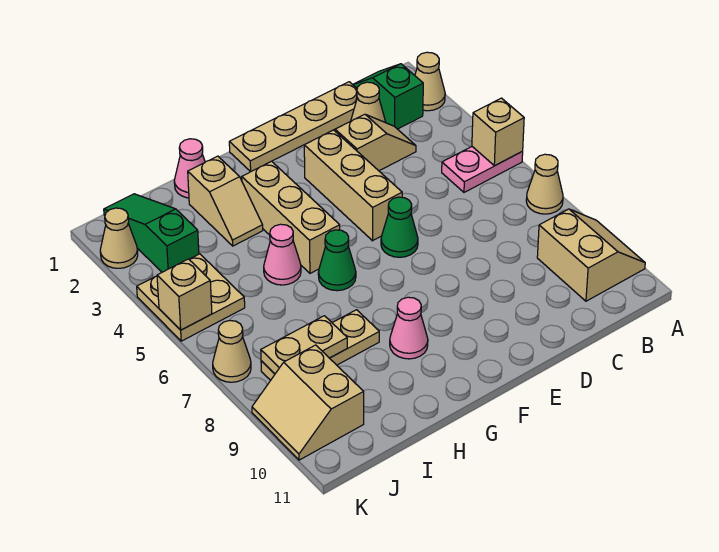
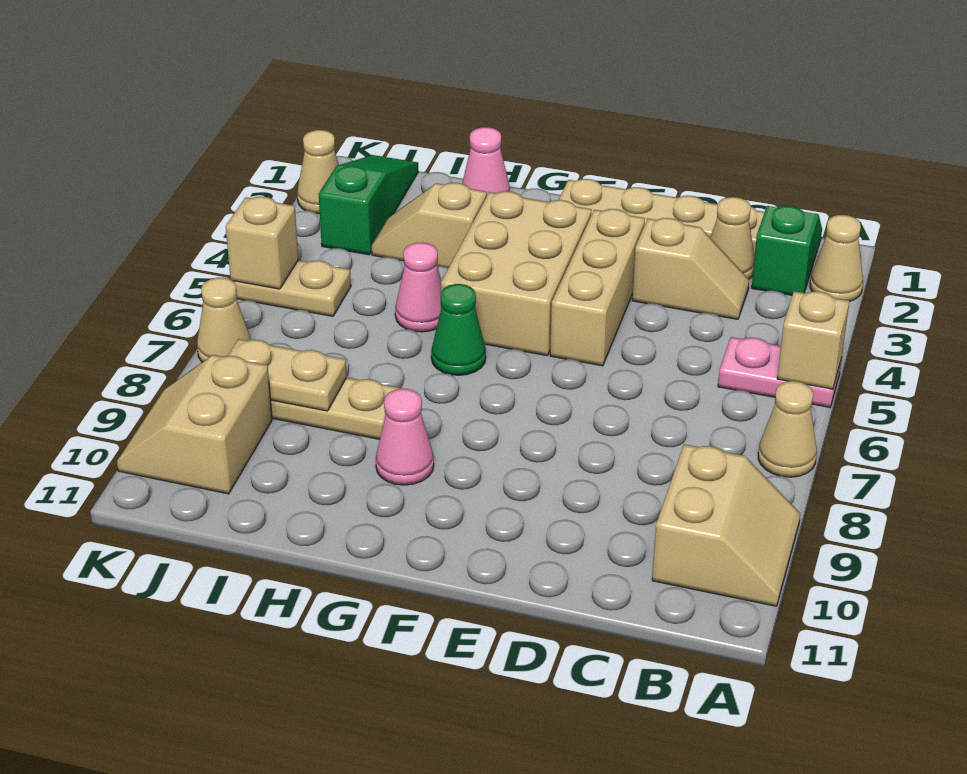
green 1x1 cone [381,197,418,257] -> none
tan 1x3 brick [242,161,340,273] -> tan 2x3 brick [441,191,592,356]
tan 1x2 slope [188,156,263,246] -> tan 1x2 slope turned to [372,183,487,268]
tan 2x2 plate [137,254,245,341] -> tan 1x2 plate [233,260,351,316]

